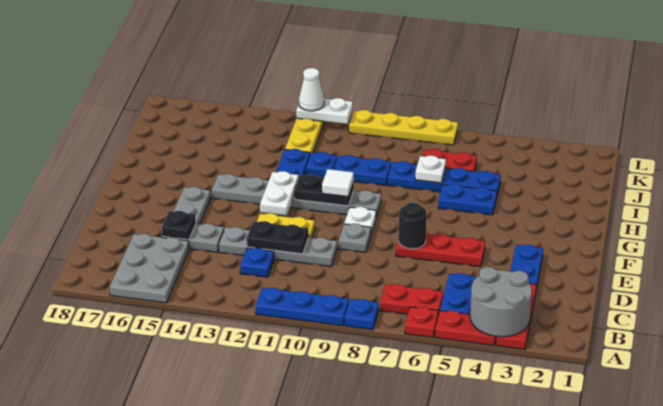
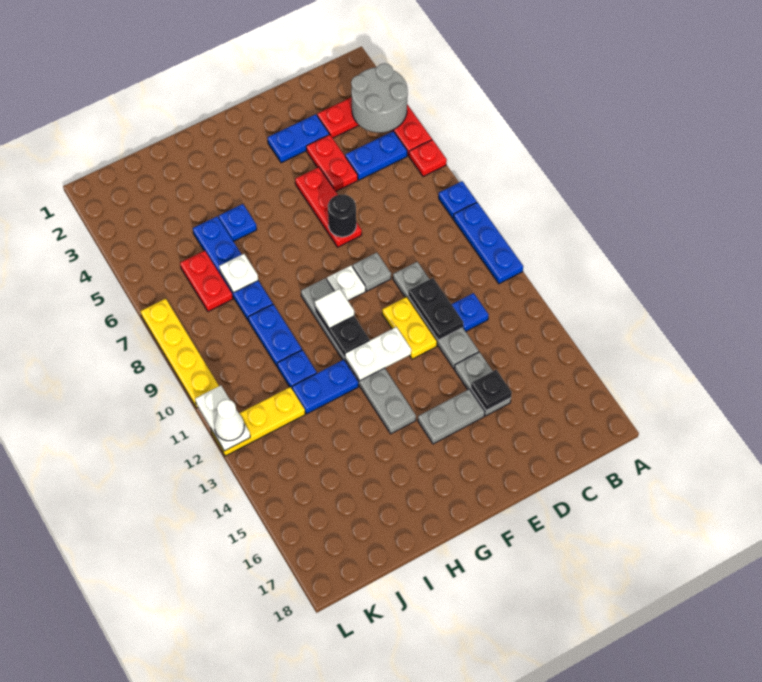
grey 2x3 plate [110,234,189,303] -> none
red 1x2 plate [380,284,443,316] -> red 1x2 plate moved to [306,134,358,191]
blue 1x2 plate [438,184,497,215] -> blue 1x1 plate [219,204,257,241]

